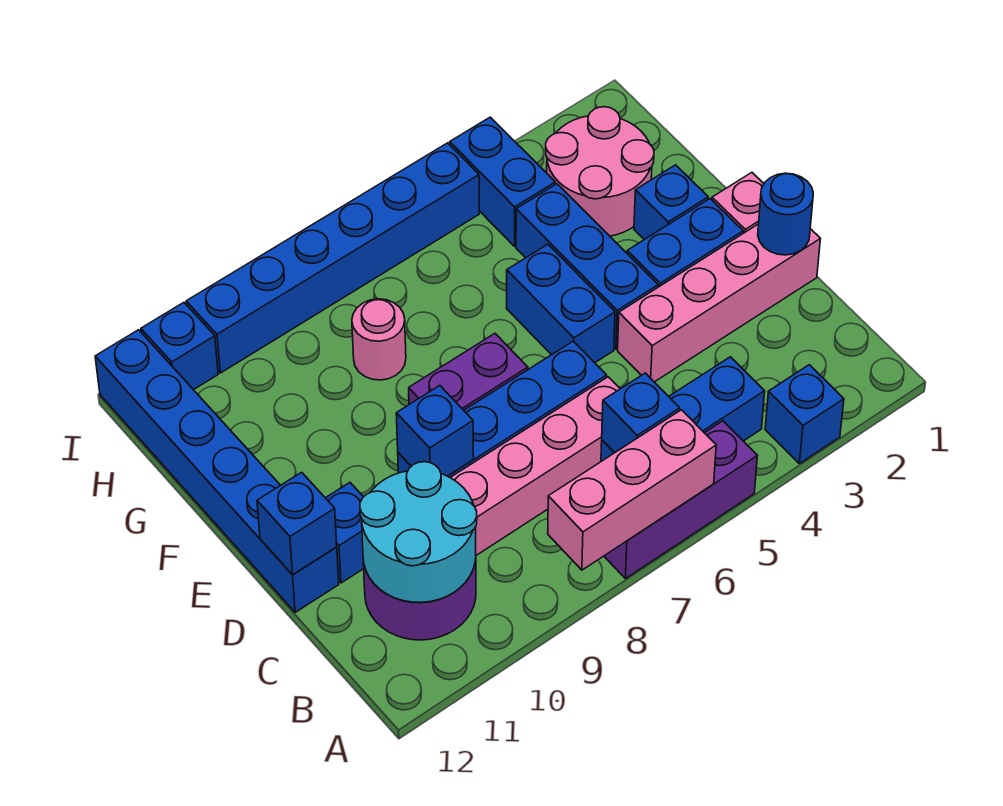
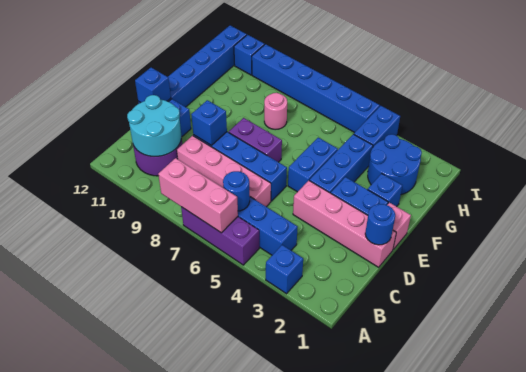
blue 1x1 brick [602,373,680,453] -> blue 1x1 round brick [223,171,250,211]
pink 2x2 round brick [546,107,654,236] -> blue 2x2 round brick [368,134,422,195]

